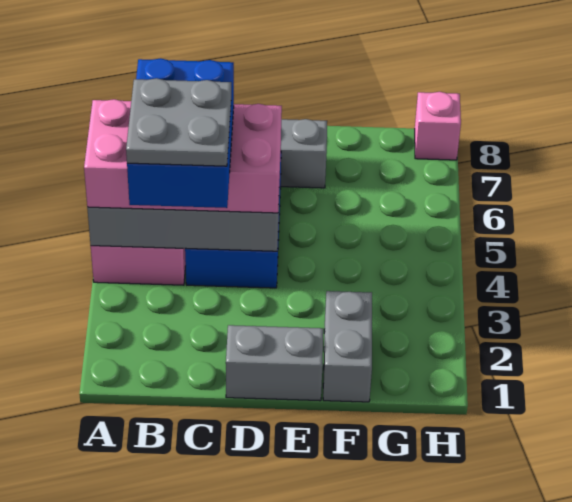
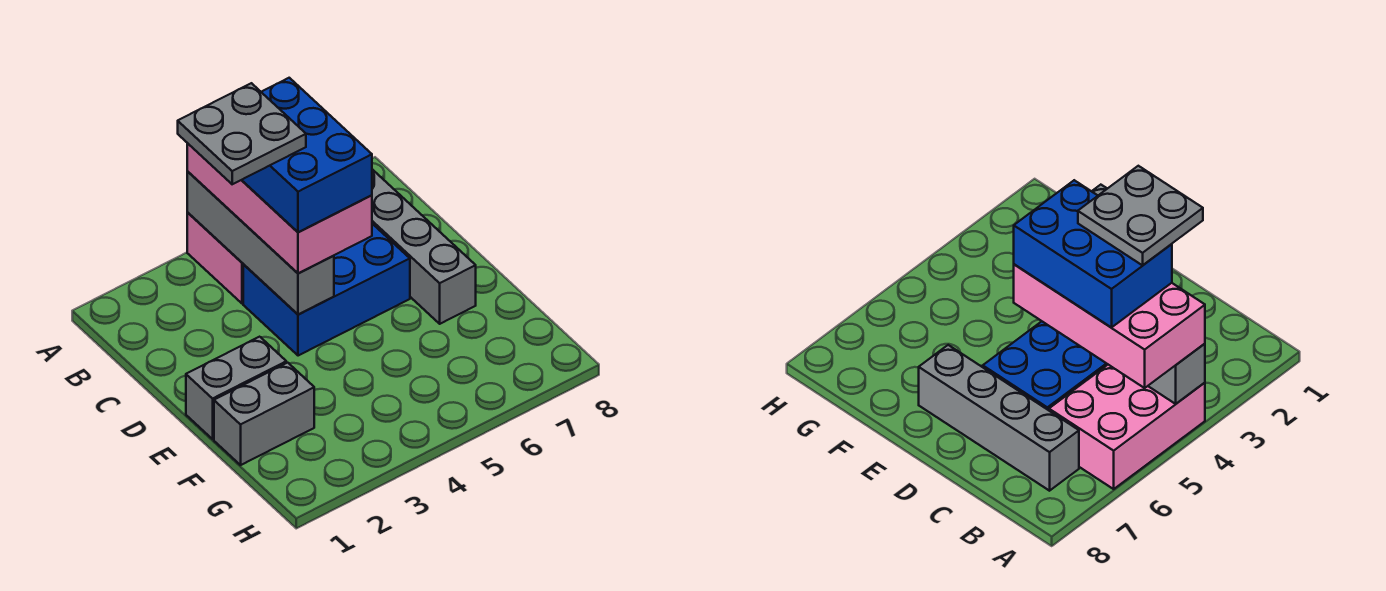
blue 2x3 brick [127,58,234,208] -> blue 2x3 brick turned to [242,78,372,232]
grey 1x2 brick [226,325,323,401] -> grey 1x2 brick turned to [186,337,286,439]
pink 1x1 brick [415,92,461,160] -> none

